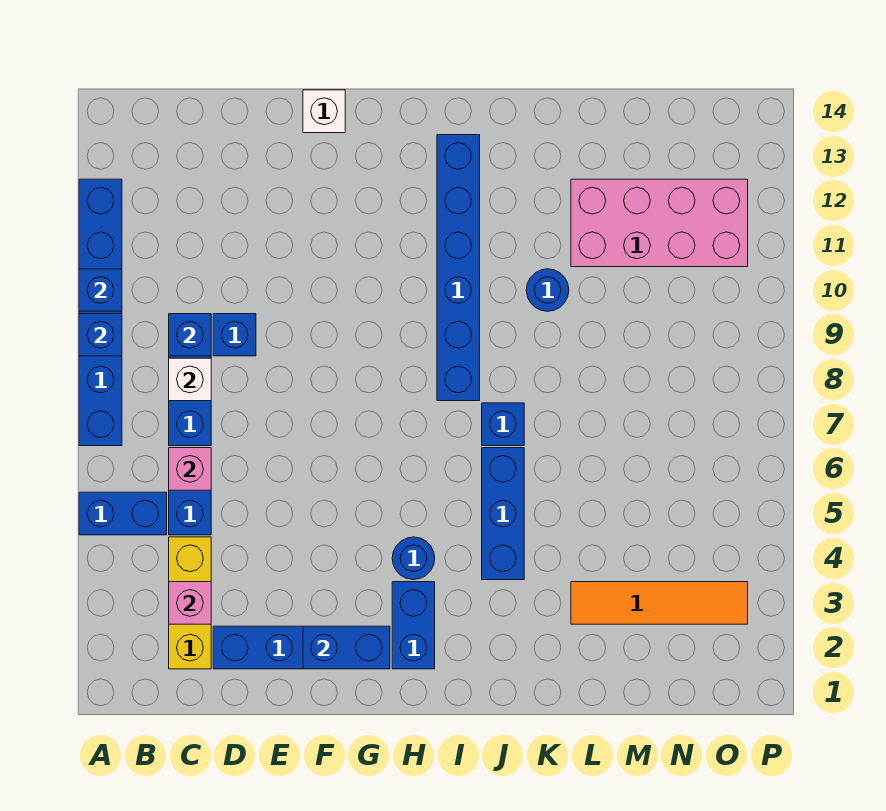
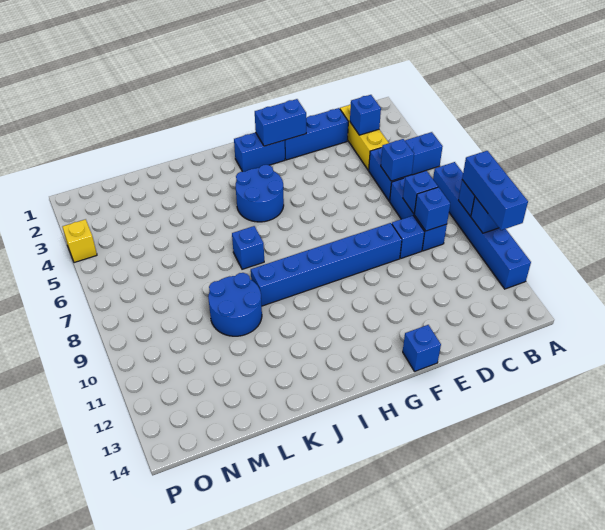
pink 1x1 brick [169,582,211,624] -> blue 1x1 brick [350,95,381,135]
pink 1x1 brick [169,448,211,490] -> blue 1x1 brick [381,139,414,181]
white 1x1 brick [169,358,211,401] -> blue 1x1 brick [403,170,438,214]
white 1x1 brick [303,90,345,133] -> blue 1x1 brick [403,325,441,371]
blue 1x2 brick [392,582,435,669] -> blue 1x2 brick turned to [234,132,285,172]
blue 1x1 round brick [392,537,435,580] -> blue 2x2 round brick [236,165,284,222]
blue 1x6 brick [437,135,480,401] -> blue 1x6 brick turned to [251,223,402,306]
blue 1x3 brick [482,448,524,580] -> blue 1x3 brick moved to [462,151,528,230]
blue 1x1 round brick [526,269,569,311] -> blue 2x2 round brick [208,273,262,336]
orange 1x4 tile [571,582,748,624] -> none
pink 2x4 brick [571,179,748,267] -> none
none -> yellow 1x1 brick [63,219,97,263]

